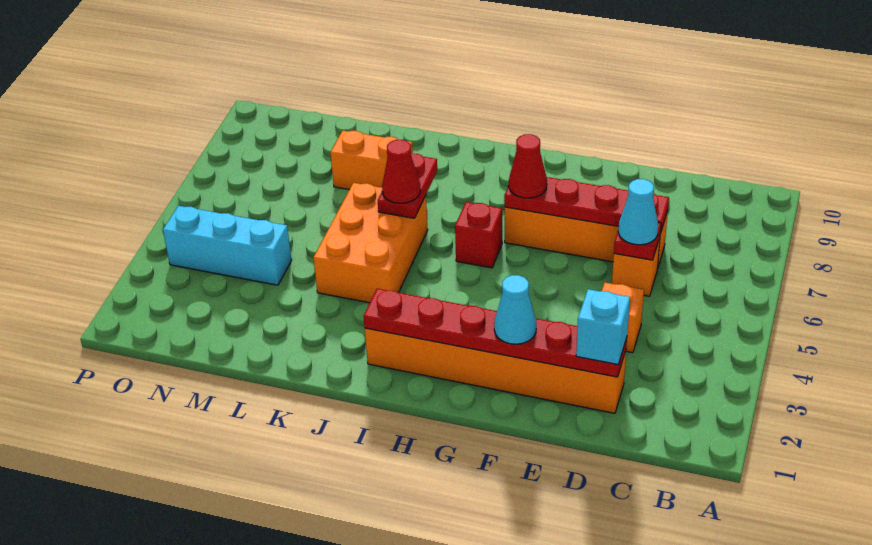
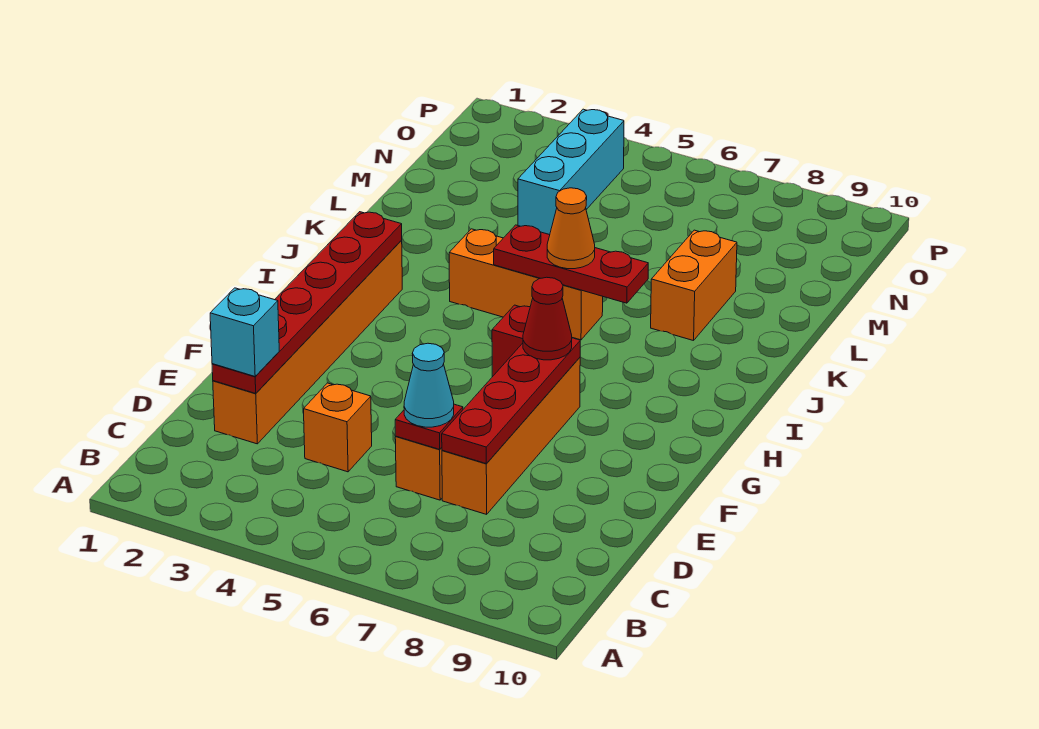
cyan 1x1 cone [494,275,536,344] -> none
orange 2x3 brick [313,183,428,303] -> orange 1x3 brick [449,229,603,340]
red 1x2 plate [378,154,437,218] -> red 1x3 plate [494,225,648,303]
red 1x1 cone [382,140,421,203] -> orange 1x1 cone [547,188,595,269]

